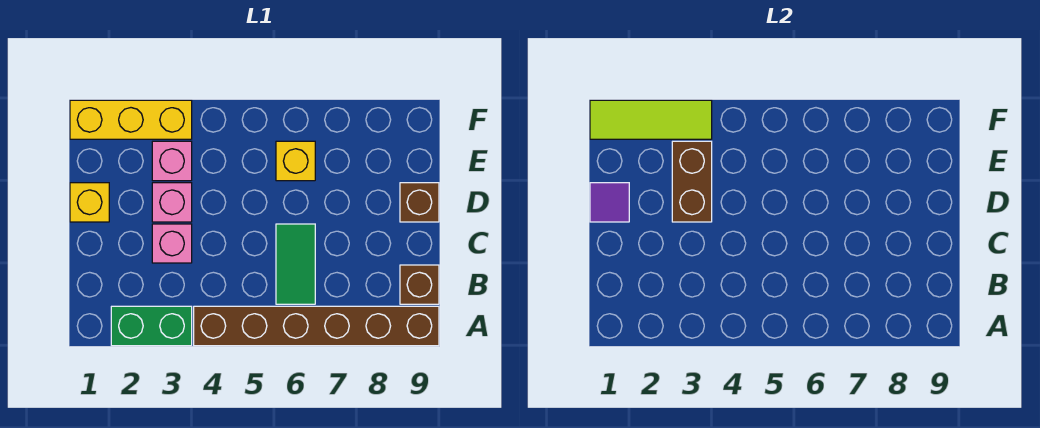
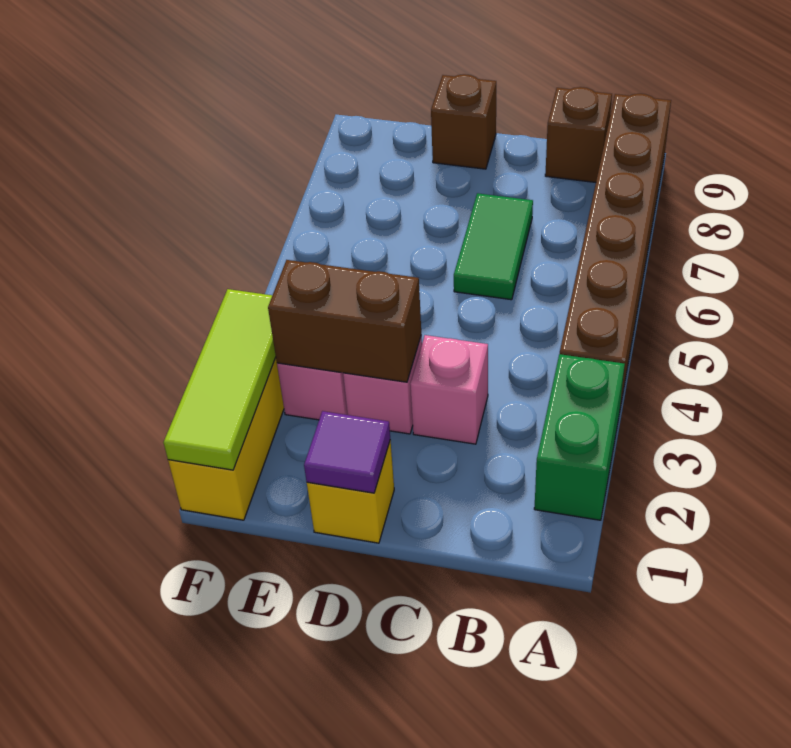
green 1x2 tile [276,224,315,304] -> green 1x2 tile turned to [454,193,533,300]
yellow 1x1 brick [276,141,315,181] -> none

